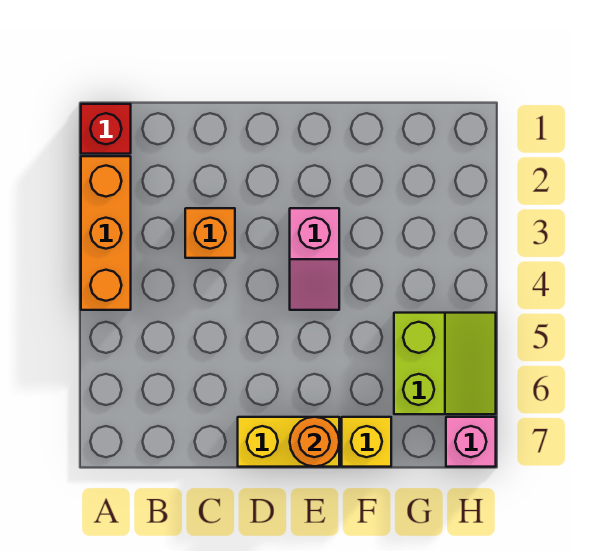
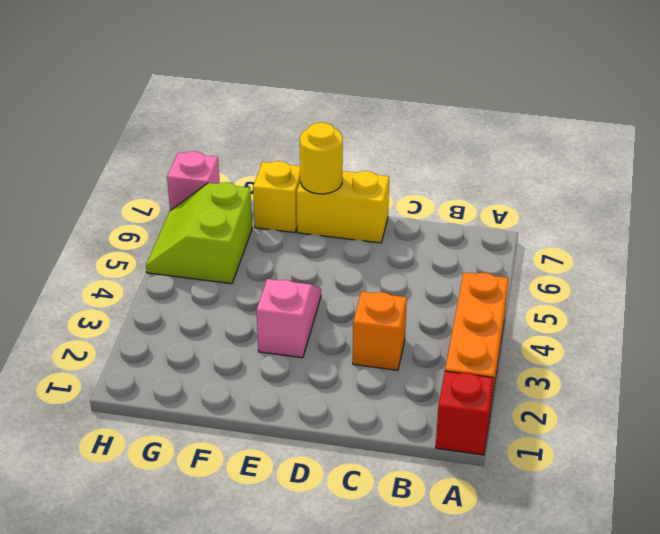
orange 1x1 round brick [290,417,339,467] -> yellow 1x1 round brick [300,122,343,194]

